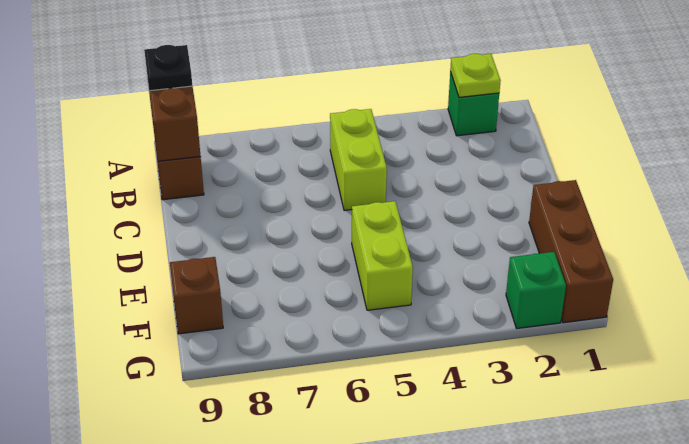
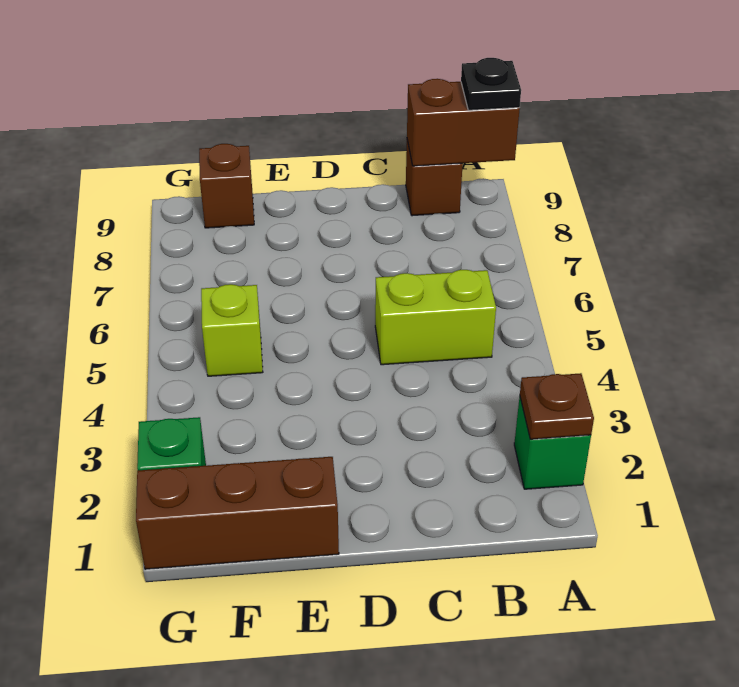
lime 1x1 plate [450,54,501,97] -> brown 1x1 plate [520,373,594,439]
lime 1x2 brick [352,201,413,310] -> lime 1x1 brick [201,284,263,376]

